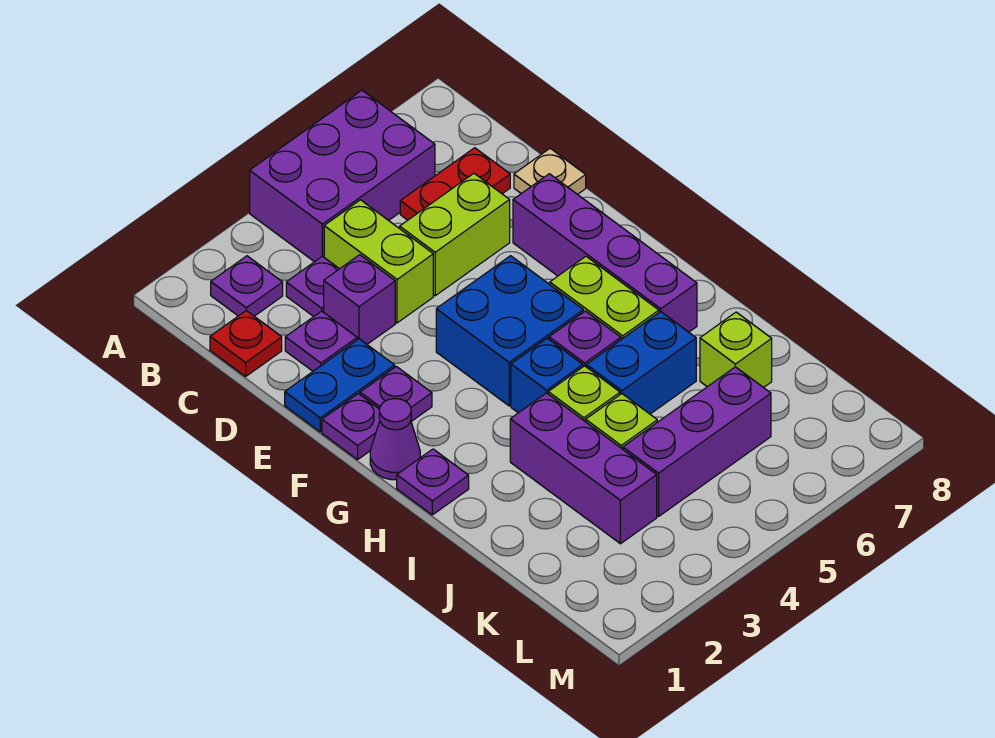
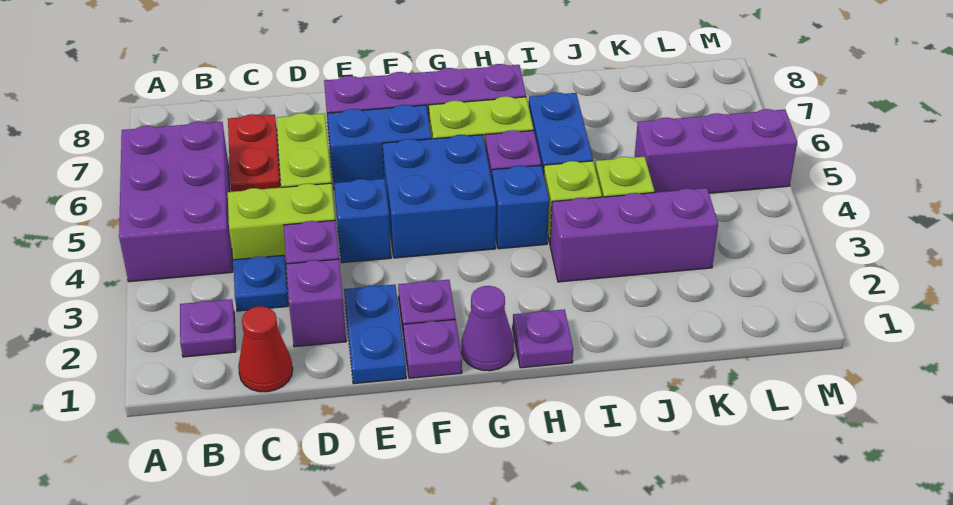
red 1x1 plate [210,311,282,377] -> red 1x1 cone [238,306,293,392]
purple 1x1 plate [286,256,339,317] -> blue 1x1 plate [233,255,288,311]
purple 1x1 plate [285,311,357,371] -> purple 1x1 brick [286,259,346,347]
tan 1x1 plate [514,148,586,194] -> none
none -> blue 1x1 brick [334,179,391,263]
none -> blue 1x2 brick [327,105,431,190]
lime 1x1 brick [700,312,772,388] -> none
purple 1x3 brick [623,367,771,517] -> purple 1x3 brick turned to [635,109,797,193]

